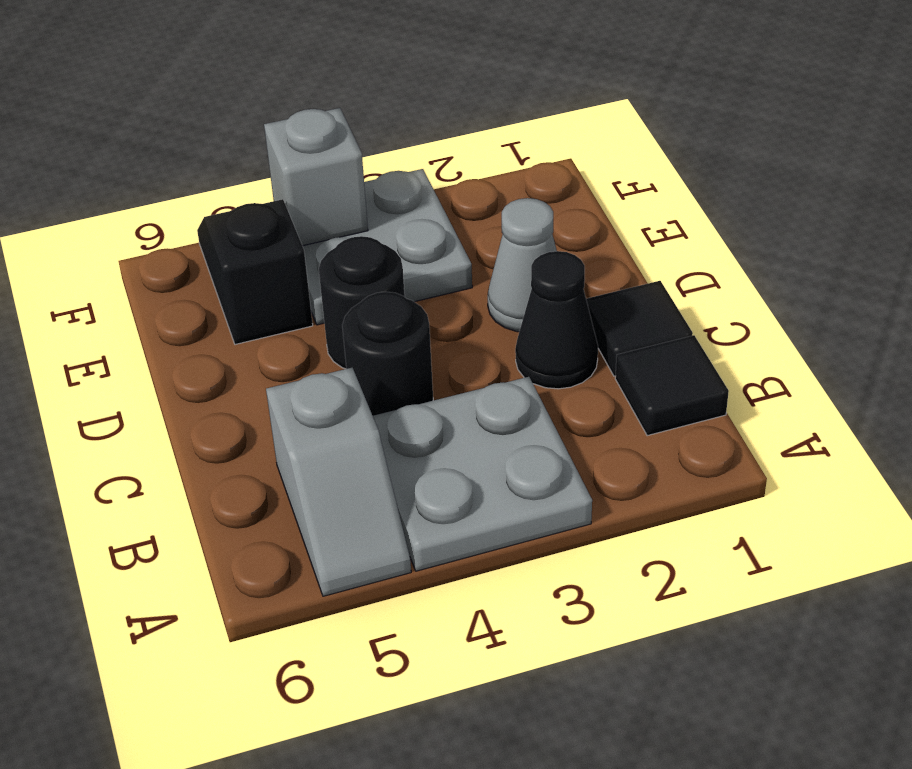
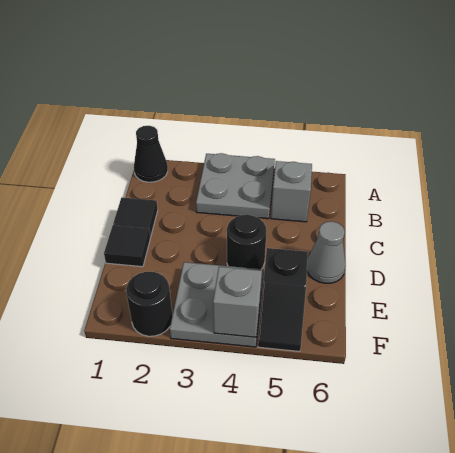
black 1x1 tile [615,335,729,436] -> black 1x1 tile moved to [104,225,150,267]
black 1x1 cone [515,251,598,389] -> black 1x1 cone moved to [134,126,168,182]
black 1x1 round brick [342,292,433,416] -> black 1x1 round brick moved to [126,272,172,336]
grey 1x1 cone [488,198,557,332] -> grey 1x1 cone moved to [307,221,346,283]

